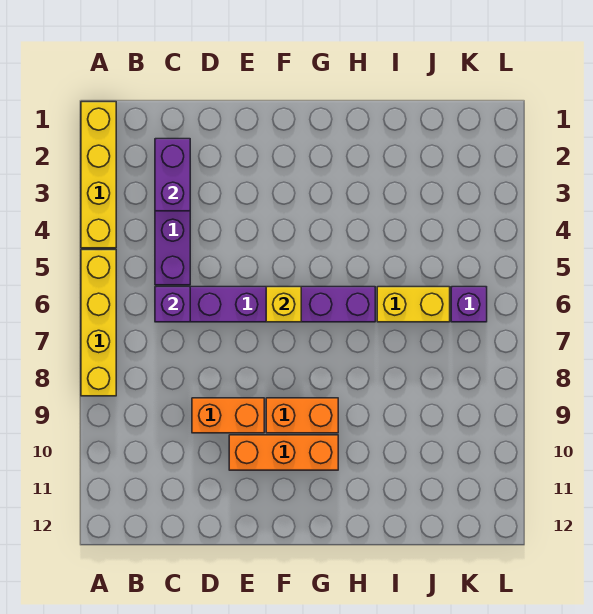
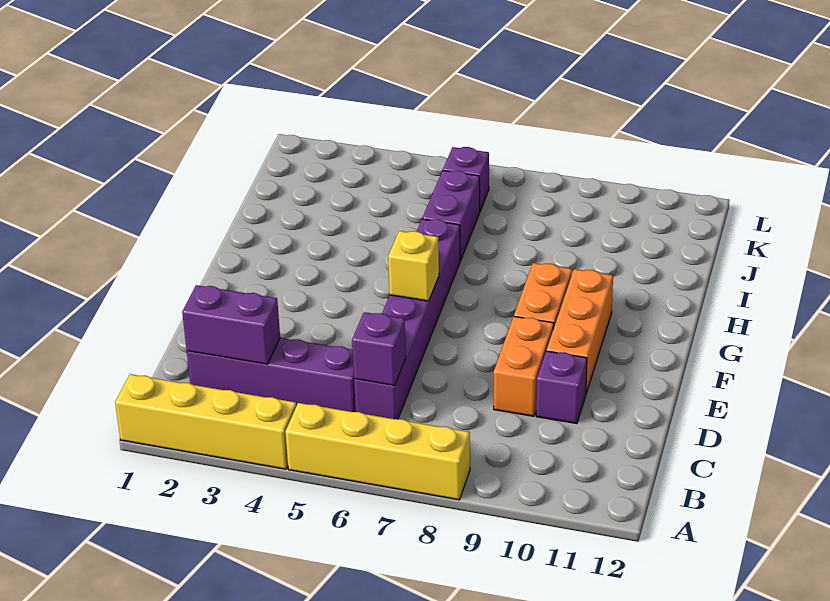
none -> purple 1x1 brick [536,351,587,424]
yellow 1x2 brick [377,287,450,322] -> purple 1x2 brick [422,171,480,261]

